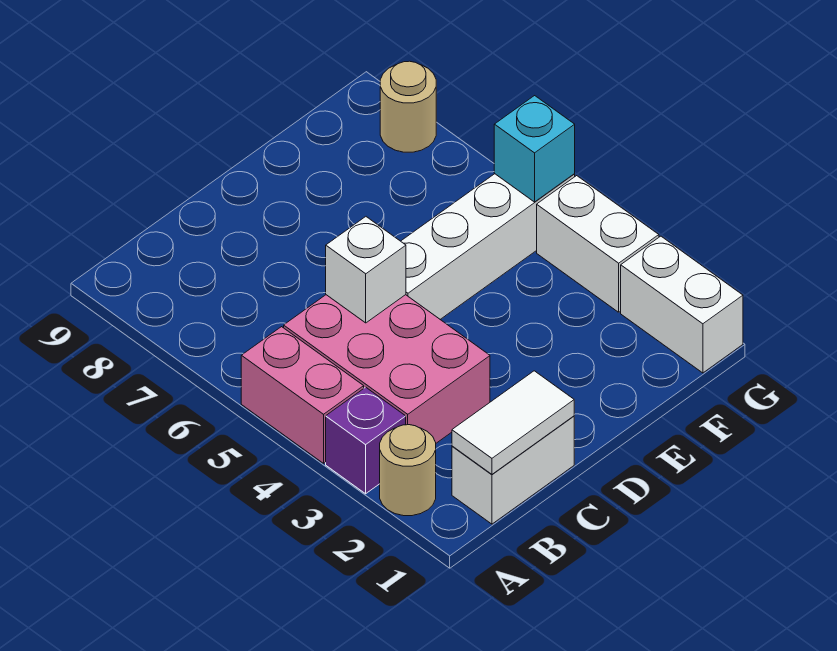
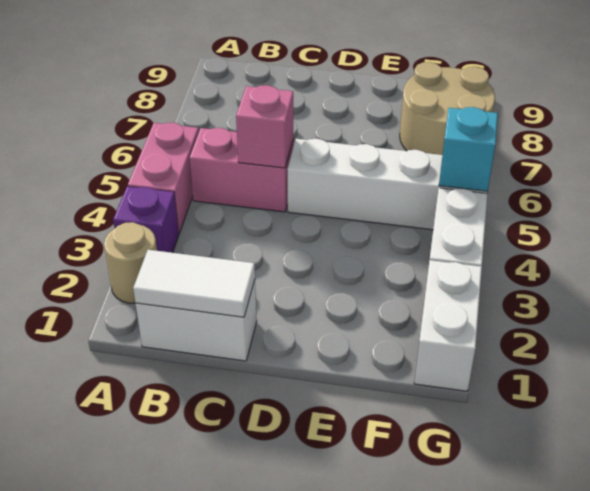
pink 2x3 brick [284,295,490,443] -> pink 1x2 brick [190,128,294,212]
white 1x1 brick [326,217,406,323] -> pink 1x1 brick [236,85,293,168]
tan 1x1 round brick [380,61,436,152] -> tan 2x2 round brick [400,62,495,155]

